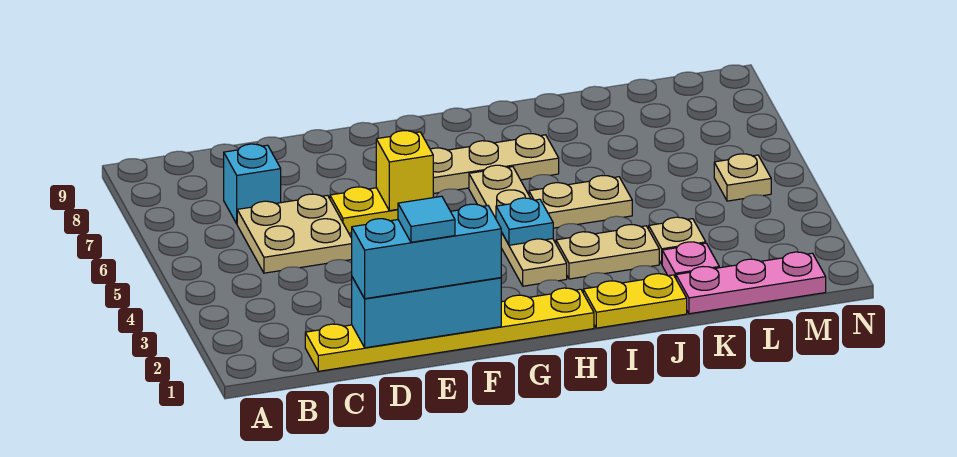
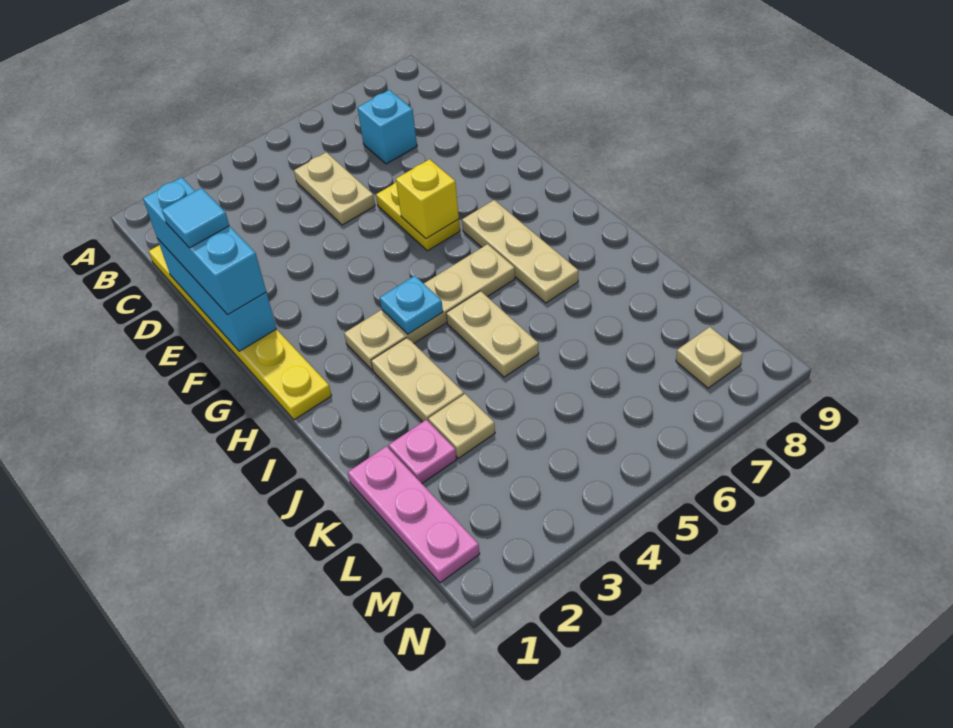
tan 2x2 plate [237,194,352,273] -> tan 1x2 plate [294,152,375,225]
yellow 1x2 plate [583,274,687,328] -> none
tan 1x1 plate [714,154,771,201] -> tan 1x1 plate moved to [676,327,743,388]

